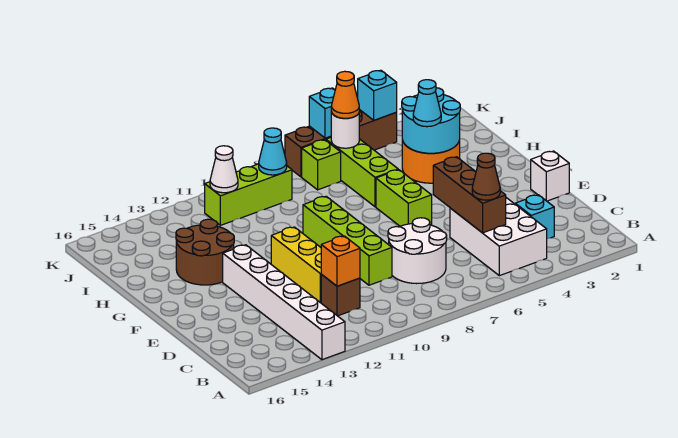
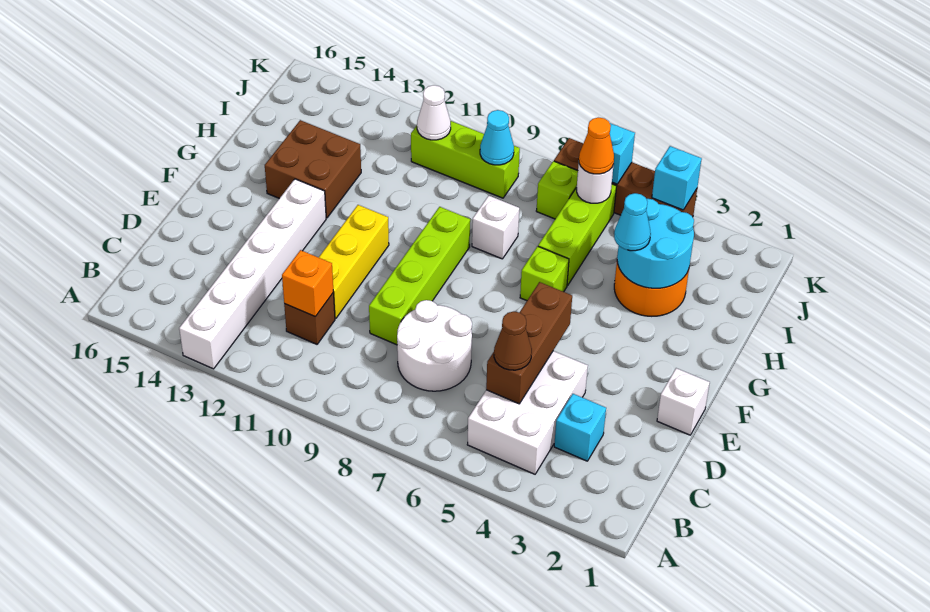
lime 1x2 brick [376,170,432,226] -> lime 1x1 brick [520,246,569,301]
brown 2x2 round brick [176,219,234,285] -> brown 2x2 brick [265,120,361,218]
none -> white 1x1 brick [472,196,519,259]

